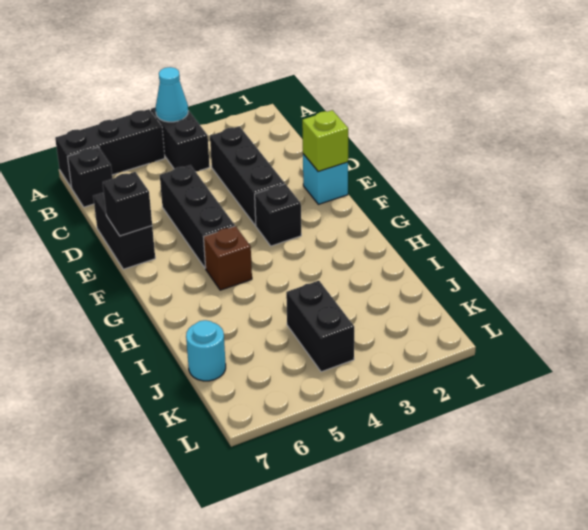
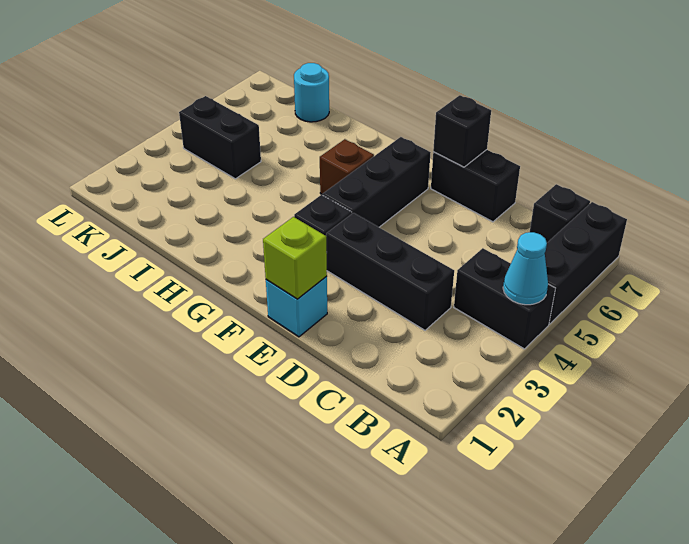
black 1x3 brick [160,165,235,268] -> black 1x3 brick turned to [323,137,431,227]

